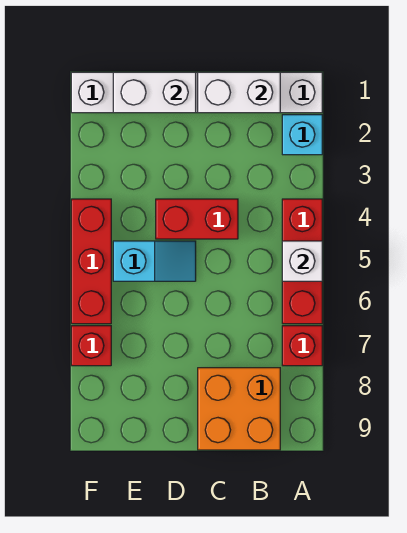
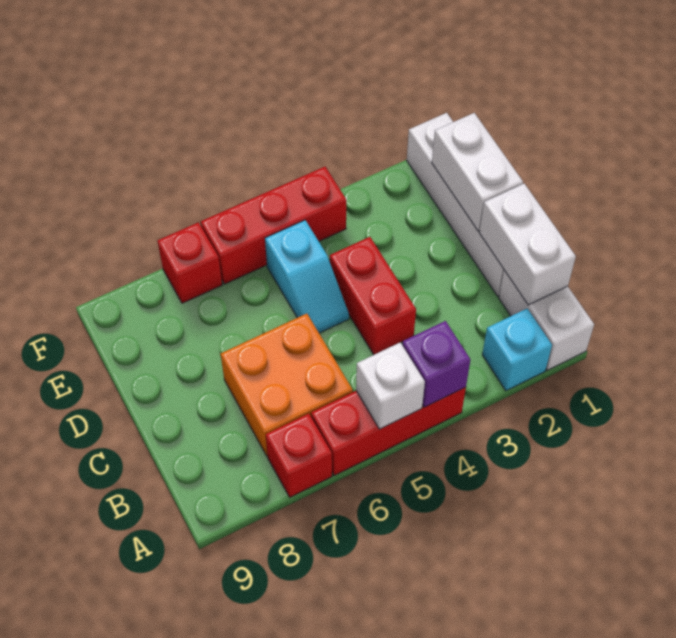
none -> purple 1x1 brick [402,321,470,407]
orange 2x2 brick [198,368,280,450] -> orange 2x2 brick moved to [221,314,353,456]

